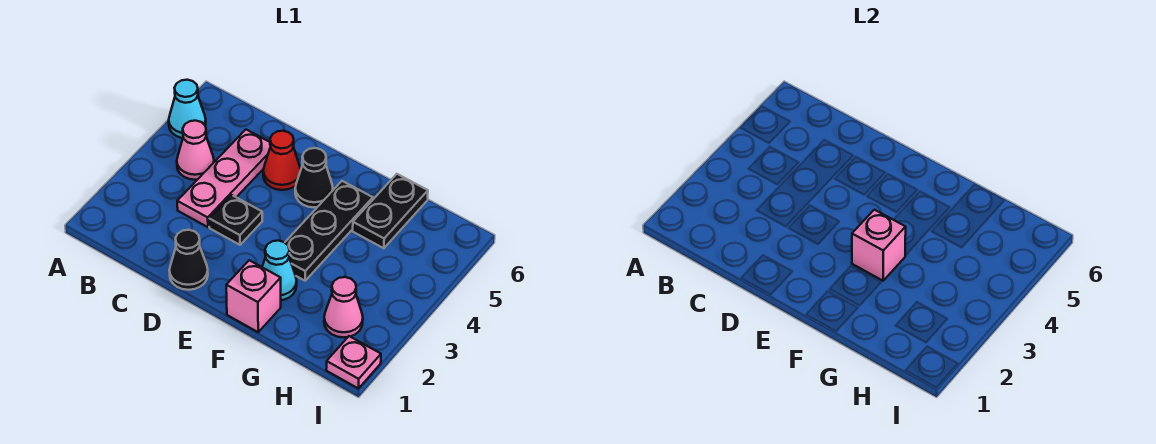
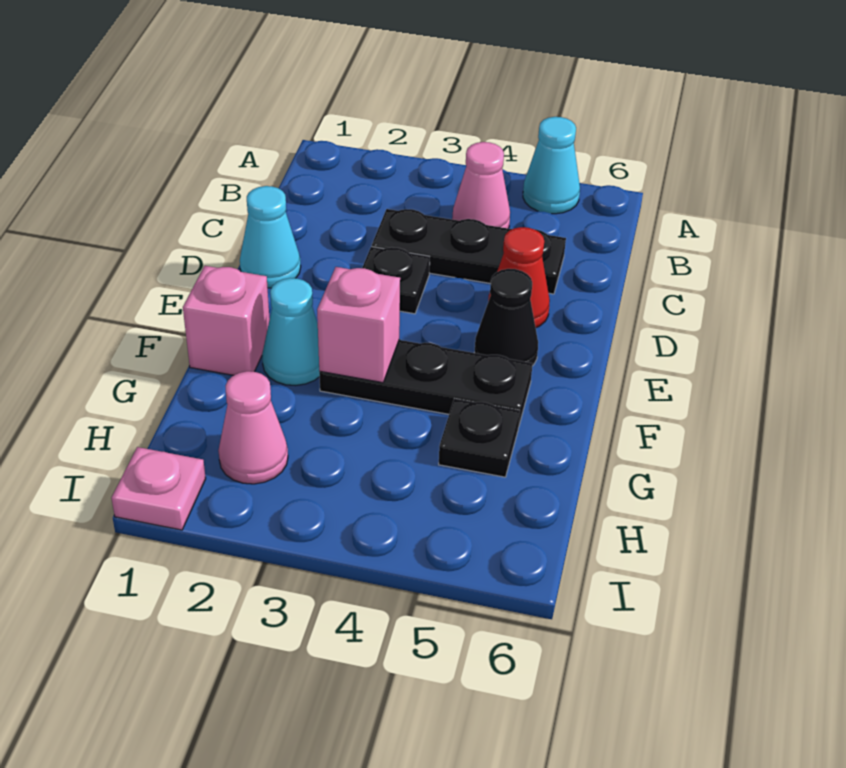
pink 1x3 plate [177,130,271,227] -> black 1x3 plate [372,209,566,294]
black 1x1 cone [169,230,208,290] -> cyan 1x1 cone [240,186,301,288]
black 1x2 plate [353,174,428,248] -> black 1x1 plate [439,399,520,477]

